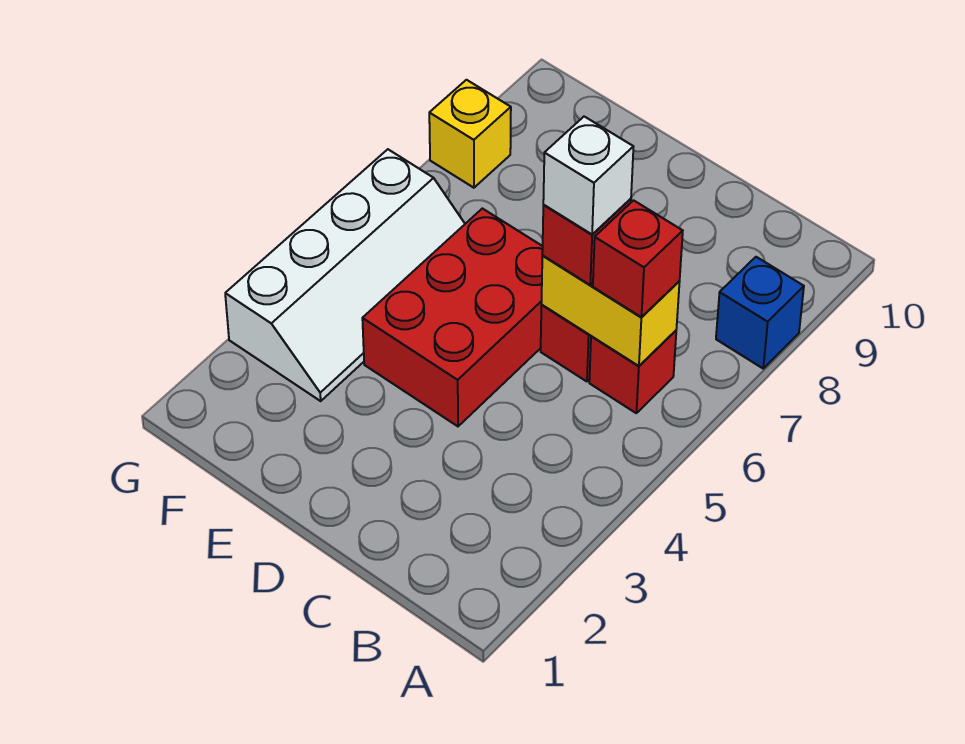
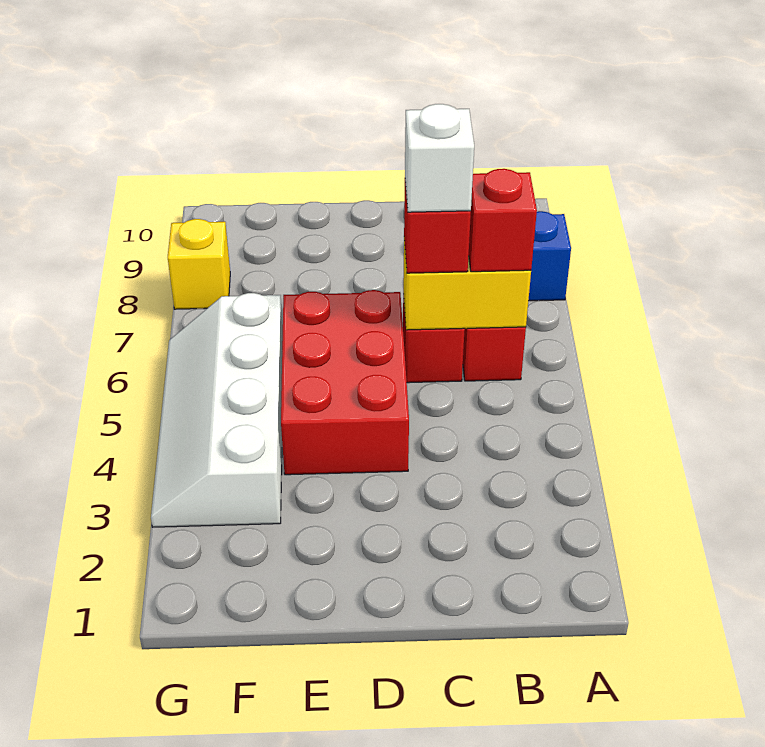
white 2x4 slope [225,149,465,401] -> white 2x4 slope turned to [151,293,283,527]

